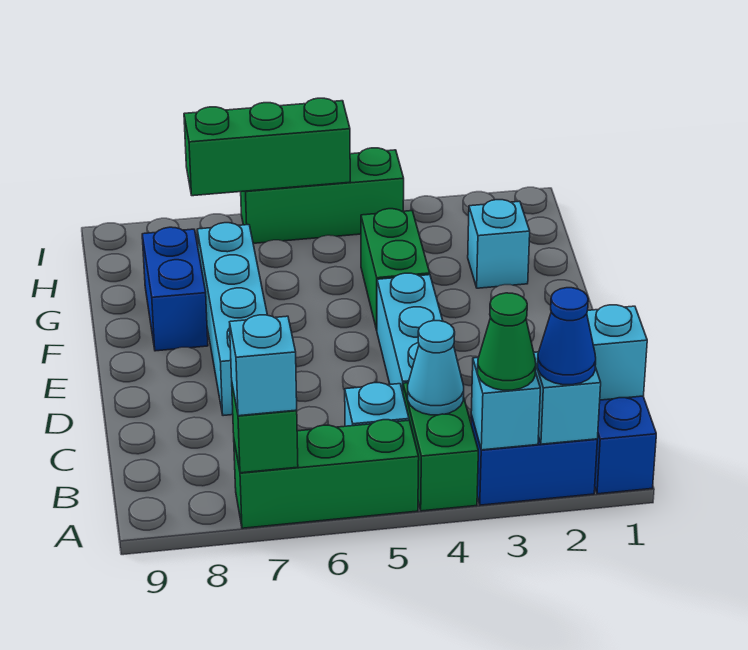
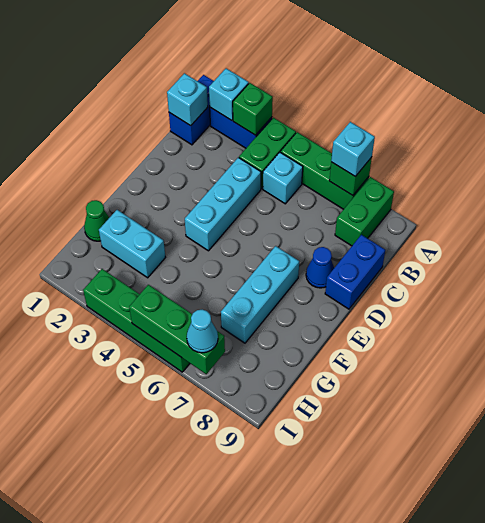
blue 1x1 cone [538,288,596,385] -> blue 1x1 cone moved to [306,247,334,288]
cyan 1x1 brick [471,357,540,450] -> green 1x1 brick [233,83,273,135]
green 1x1 cone [478,293,536,390] -> green 1x1 cone moved to [84,200,109,241]
cyan 1x1 cone [408,321,464,415] -> cyan 1x1 cone moved to [187,310,218,353]
cyan 1x4 brick [197,223,267,416] -> cyan 1x3 brick [221,246,299,343]
green 1x2 brick [361,209,430,330] -> green 1x2 brick moved to [335,177,394,246]
blue 1x2 brick [142,227,208,351] -> blue 1x2 brick moved to [325,235,385,309]
cyan 1x1 brick [468,200,530,288] -> cyan 1x2 brick [99,210,165,278]
green 1x3 brick [241,148,404,243] -> green 1x4 brick [83,269,190,372]

